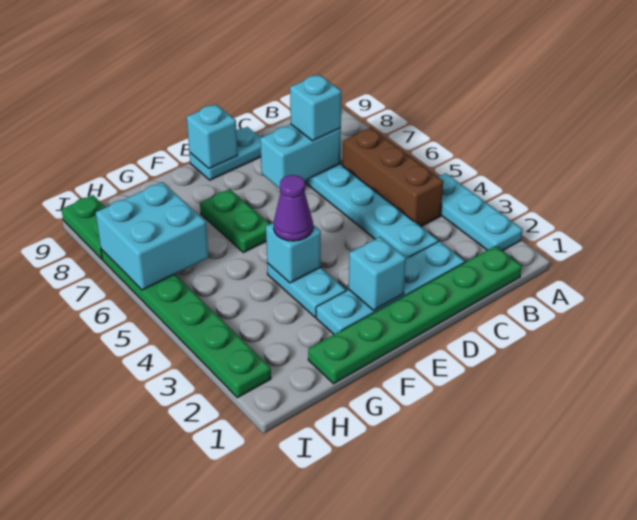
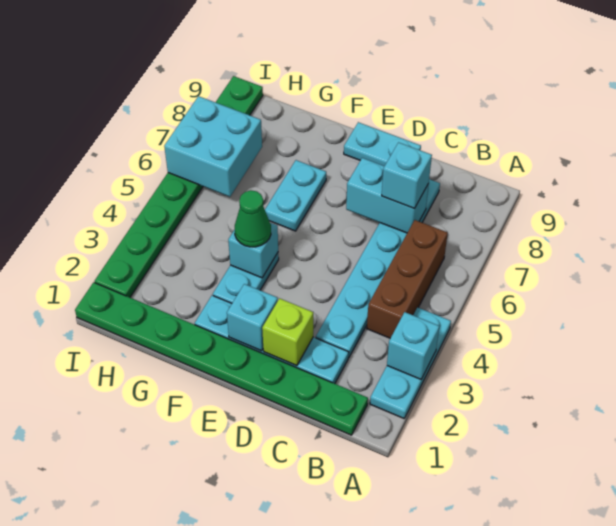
green 1x6 plate [308,246,522,384] -> green 1x8 plate [75,282,368,435]
none -> lime 1x1 brick [262,298,313,366]
cyan 1x1 brick [187,104,238,169] -> cyan 1x1 brick moved to [387,312,439,379]
purple 1x1 cone [273,175,313,241] -> green 1x1 cone [235,190,271,247]
green 1x2 plate [200,189,270,253] -> cyan 1x2 plate [265,160,326,231]

